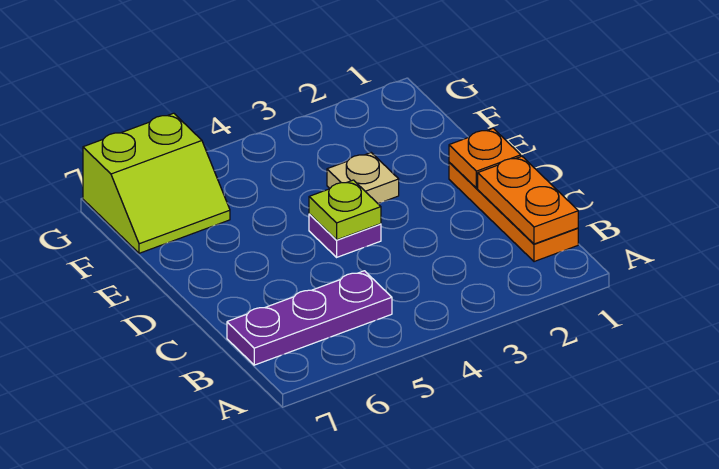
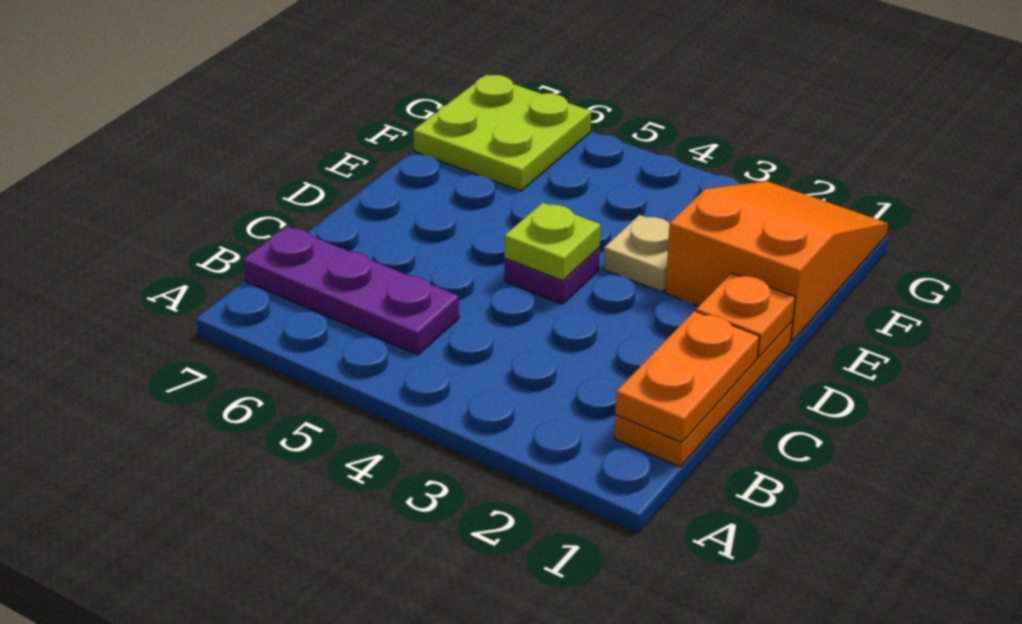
none -> orange 2x3 slope [665,181,888,342]
lime 2x2 slope [83,113,230,253] -> lime 2x2 plate [414,75,591,191]

